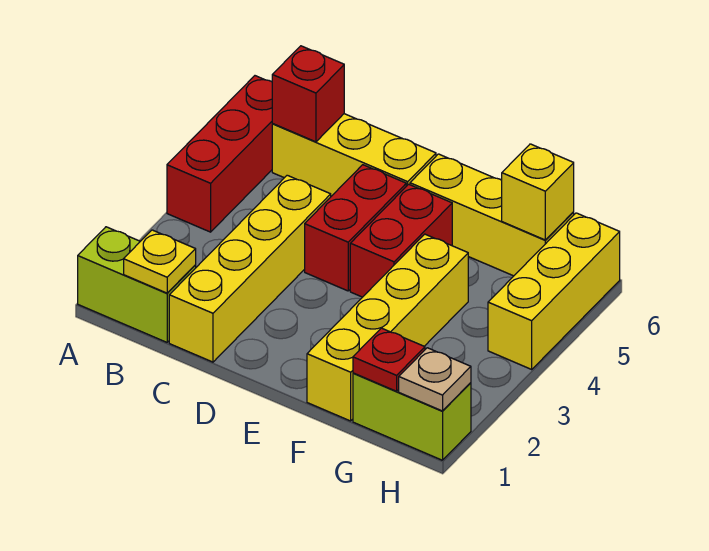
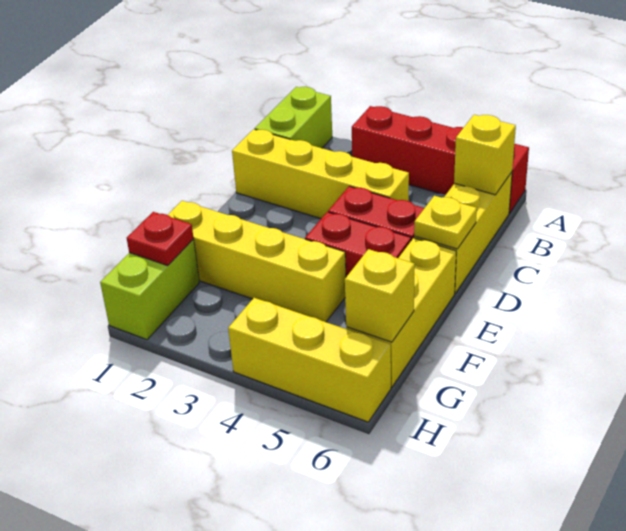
red 1x3 brick [167,76,273,232] -> red 1x4 brick [352,106,529,213]
yellow 1x1 plate [124,230,196,293] -> yellow 1x1 plate moved to [414,196,477,249]
red 1x1 brick [272,46,344,142] -> yellow 1x1 brick [454,115,516,195]
tan 1x1 plate [399,348,471,411] -> none

